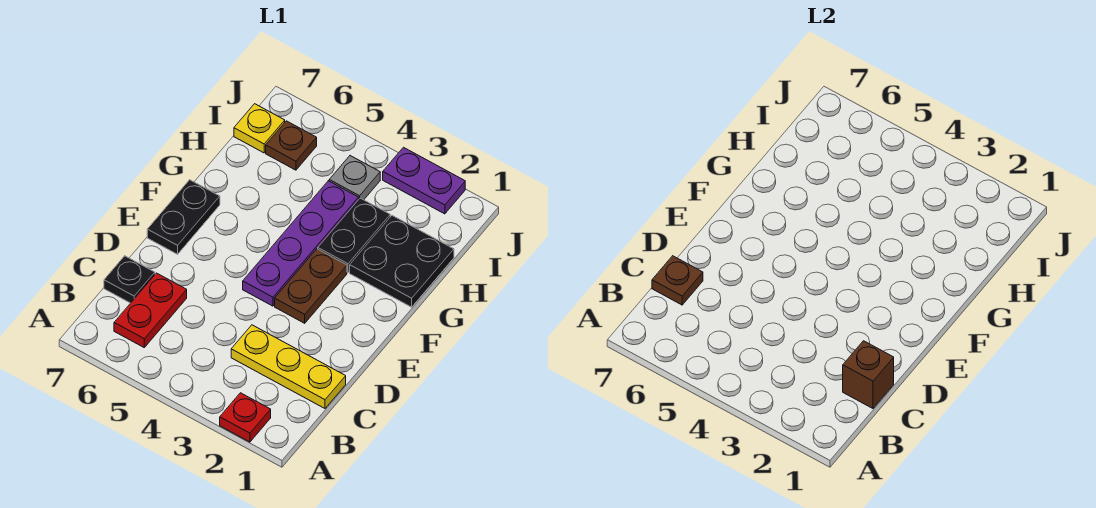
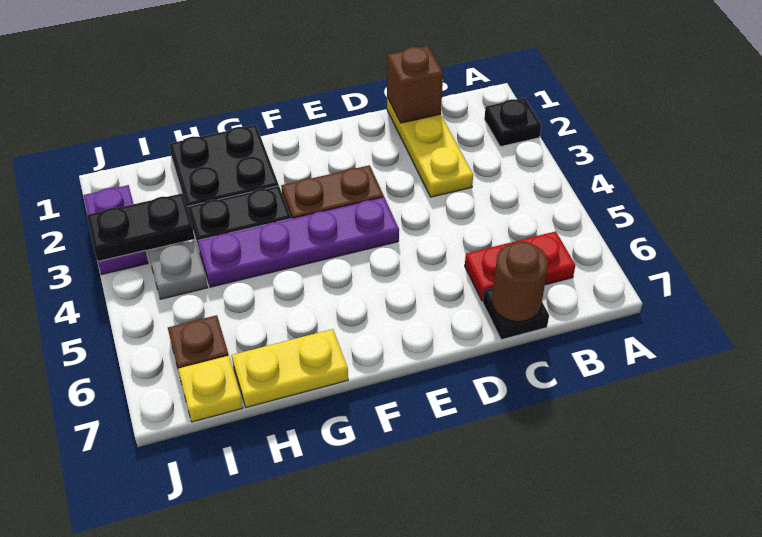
red 1x1 plate [220,393,271,442] -> black 1x1 plate [484,98,541,147]
brown 1x1 plate [652,256,703,305] -> brown 1x1 round brick [492,242,548,322]
black 1x2 plate [147,180,220,254] -> black 1x2 plate moved to [87,193,195,262]
none -> yellow 1x2 plate [232,329,348,408]

